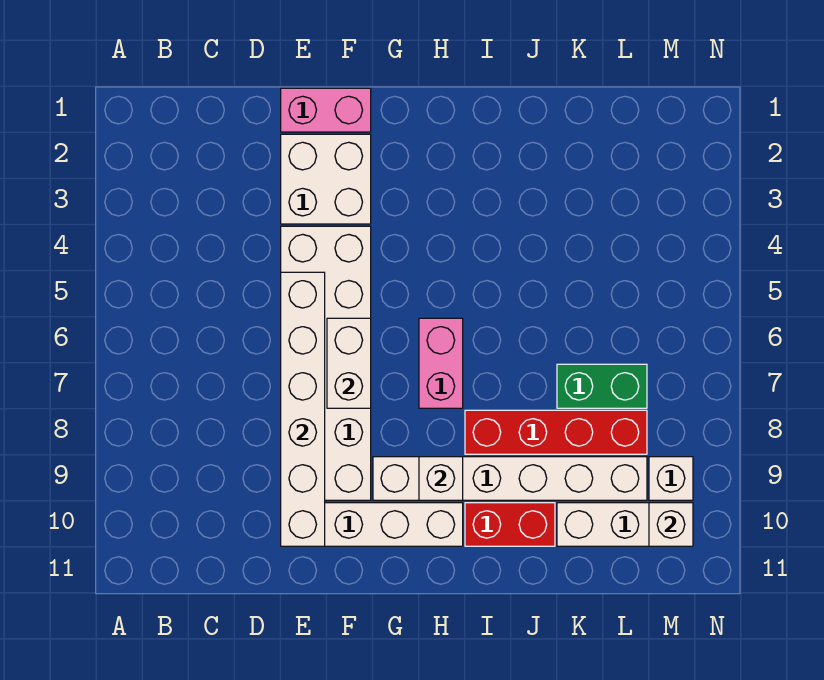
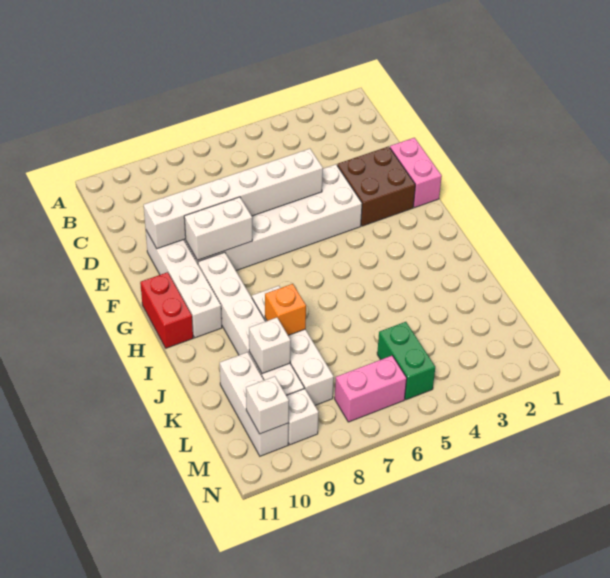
white 2x2 brick [281,134,371,224] -> brown 2x2 brick [337,146,415,226]
white 1x2 brick [327,318,371,408] -> white 1x2 brick moved to [184,197,252,260]
pink 1x2 brick [419,318,463,408] -> pink 1x2 brick moved to [335,356,407,422]
white 1x1 brick [419,457,463,500] -> white 1x1 brick moved to [249,317,291,374]
red 1x4 brick [465,410,647,454] -> white 1x4 brick [252,286,334,405]
red 1x2 brick [465,503,555,546] -> red 1x2 brick moved to [140,272,193,348]
none -> orange 1x1 brick [265,284,306,335]
green 1x2 brick [557,364,647,408] -> green 1x2 brick moved to [377,322,435,400]

